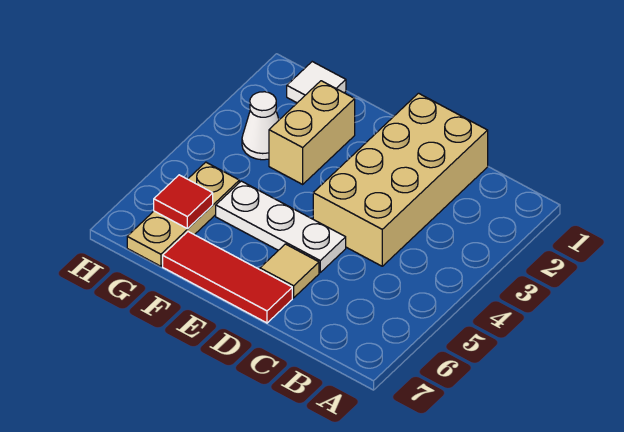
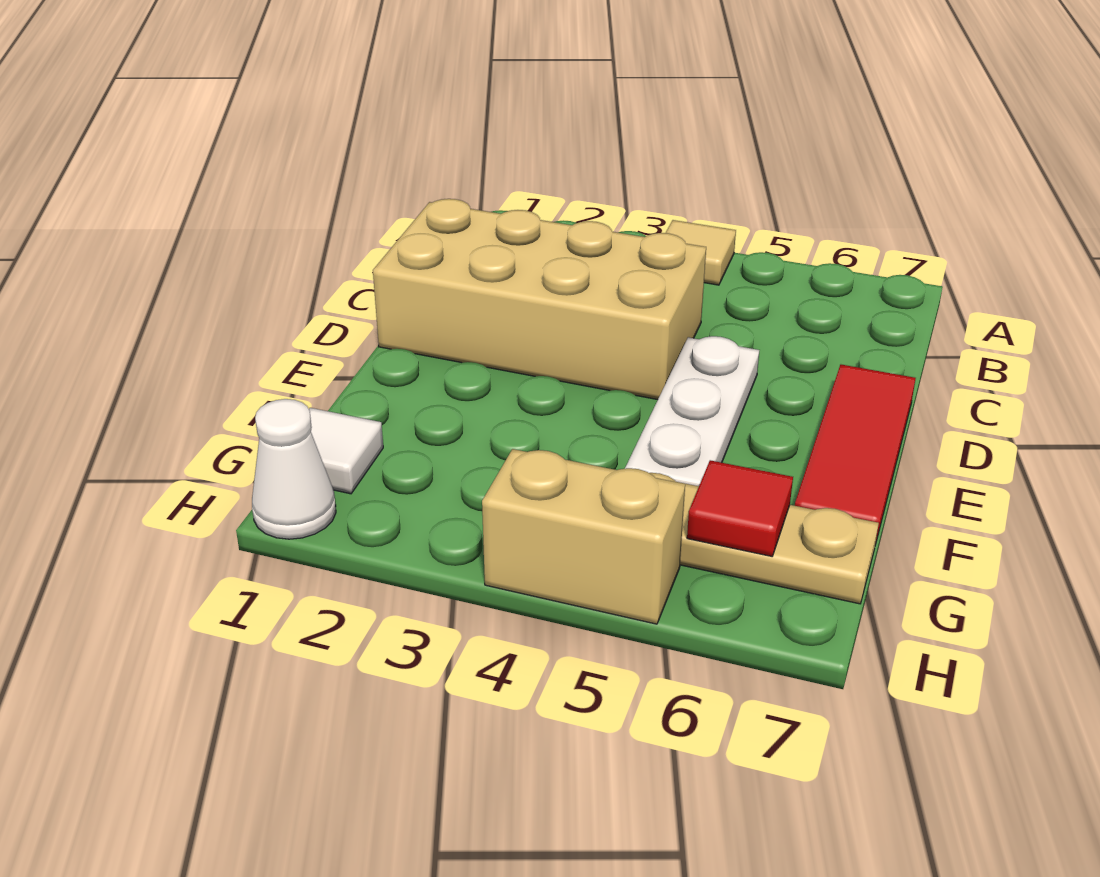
tan 1x1 tile [260,244,319,298] -> tan 1x1 tile moved to [666,220,736,285]
tan 1x2 brick [269,81,355,184] -> tan 1x2 brick moved to [482,449,685,624]
white 1x1 cone [242,92,279,160] -> white 1x1 cone moved to [252,399,336,539]

